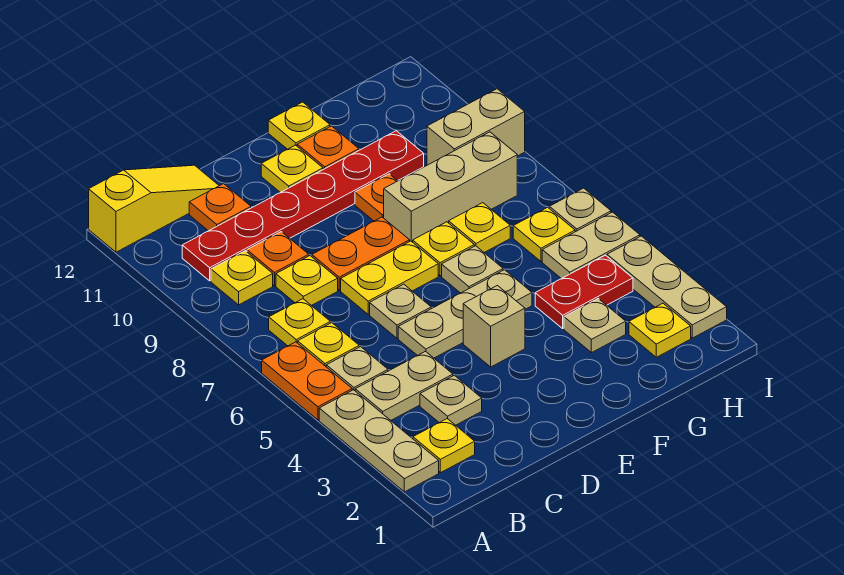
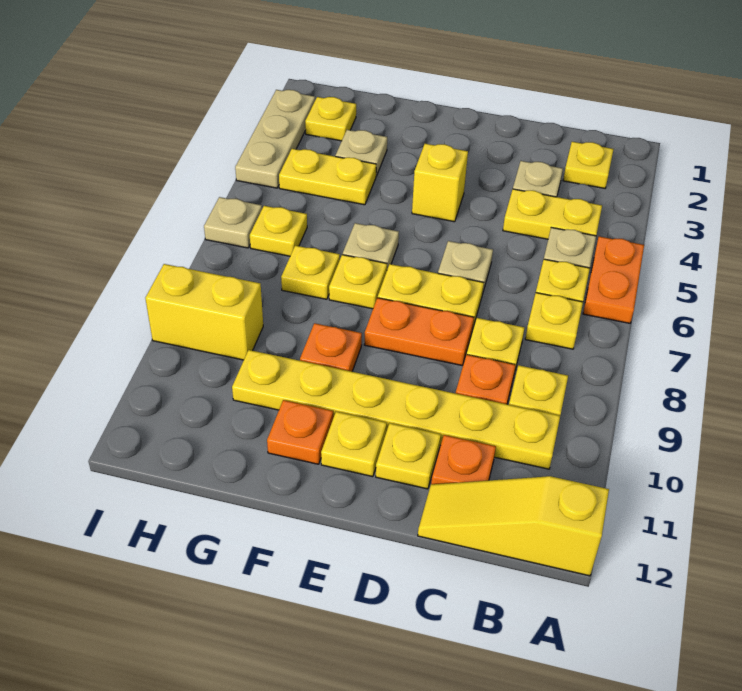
tan 1x3 plate [319,390,439,492] -> none
tan 1x2 plate [355,351,453,420] -> yellow 1x2 plate [503,189,602,239]
red 1x6 plate [182,131,424,281] -> yellow 1x6 plate [232,350,560,469]
tan 1x3 plate [398,270,532,358] -> none
tan 1x1 brick [463,285,525,367] -> yellow 1x1 brick [412,144,468,222]
tan 1x3 brick [384,132,517,242] -> none
yellow 1x1 plate [268,102,330,149] -> yellow 1x1 plate moved to [376,423,441,489]
red 1x2 plate [535,255,633,328] -> yellow 1x2 plate [279,149,376,205]
tan 1x2 plate [542,212,640,279] -> none
tan 1x2 brick [427,89,525,165] -> yellow 1x2 brick [145,264,263,360]

